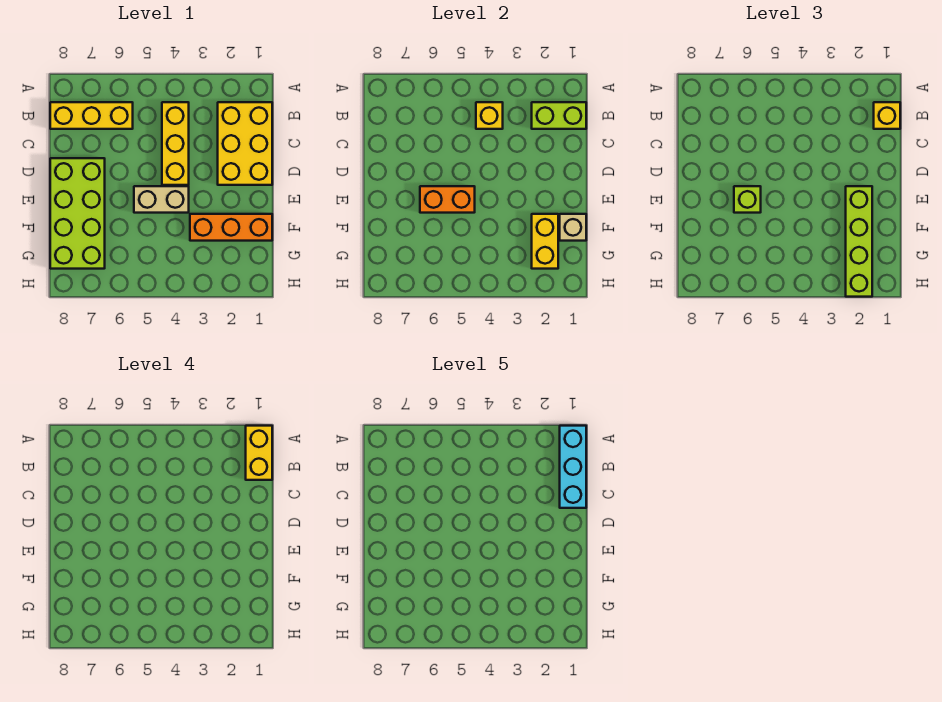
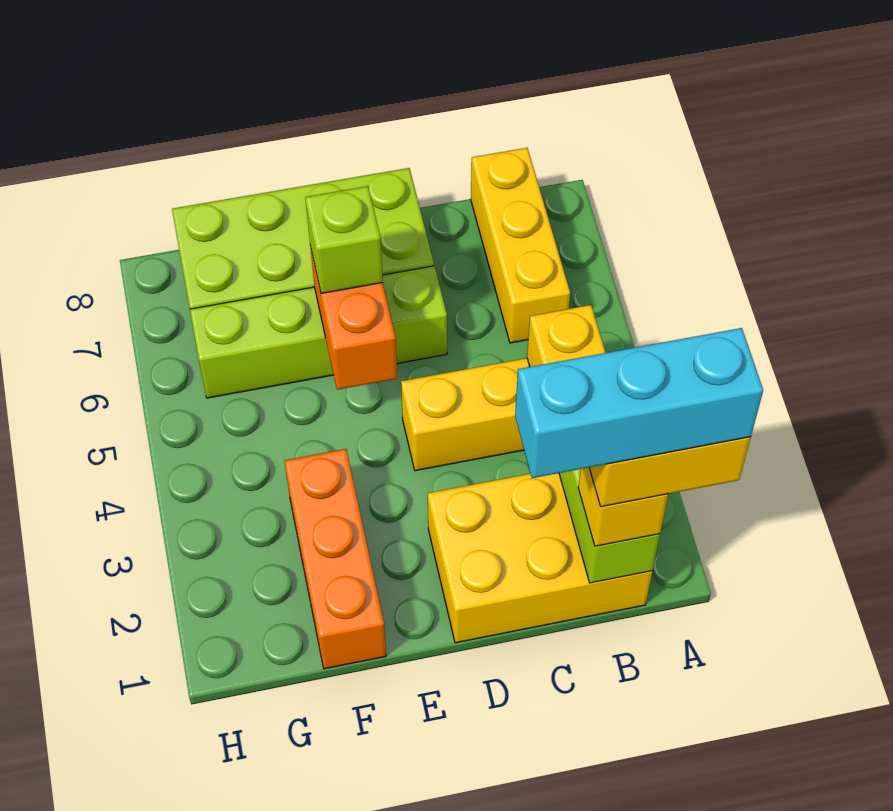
lime 1x4 brick [846,186,872,297] -> lime 1x4 brick moved to [190,266,447,398]
tan 1x2 brick [134,186,189,213] -> none
tan 1x1 brick [560,214,586,241] -> none
yellow 1x2 brick [532,214,558,269] -> none

